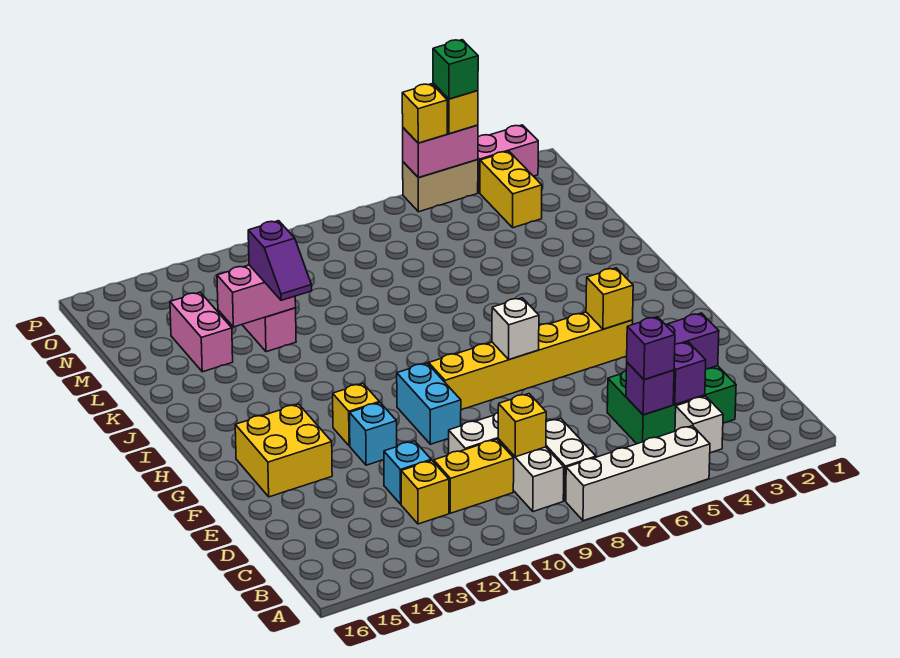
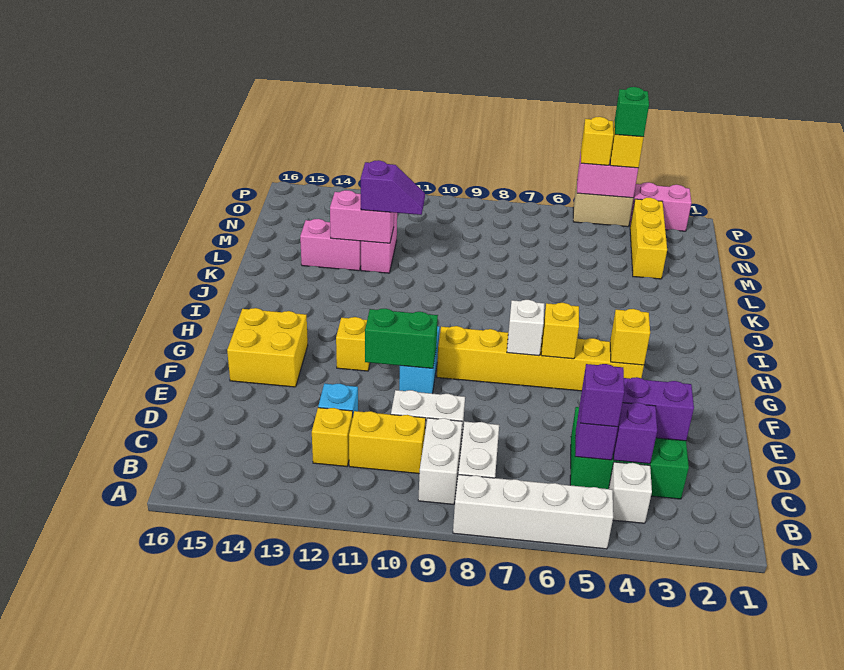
yellow 1x1 brick [498,394,546,457] -> yellow 1x1 brick moved to [541,303,579,359]
none -> green 1x2 brick [365,308,438,368]
cyan 1x1 brick [350,403,397,465] -> none
purple 1x2 slope [248,221,312,300] -> purple 1x2 slope turned to [361,160,425,215]
pink 1x2 brick [170,292,233,372] -> pink 1x2 brick turned to [300,219,361,271]
yellow 1x2 brick [480,151,542,228] -> yellow 1x3 brick [630,198,667,279]

